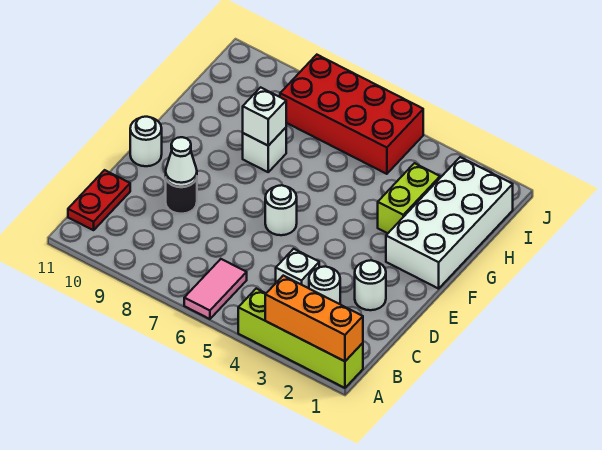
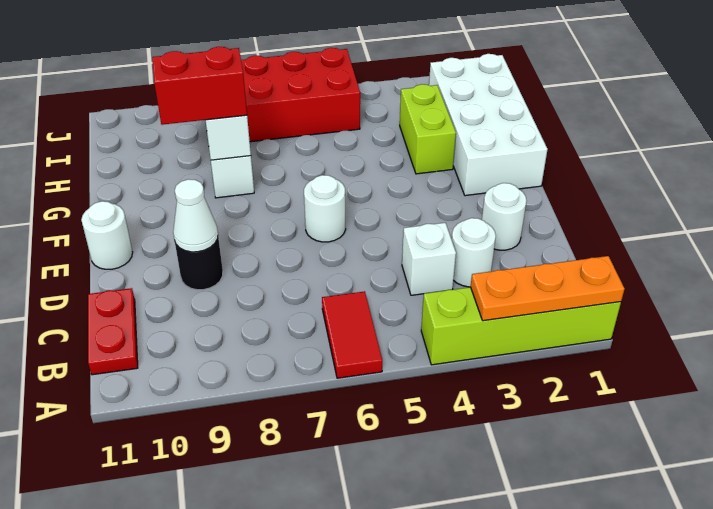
orange 1x3 brick [265,276,363,361] -> orange 1x3 plate [471,256,624,321]
pink 1x2 tile [184,259,247,319] -> red 1x2 tile [322,291,382,378]
none -> red 1x2 brick [152,47,247,125]

